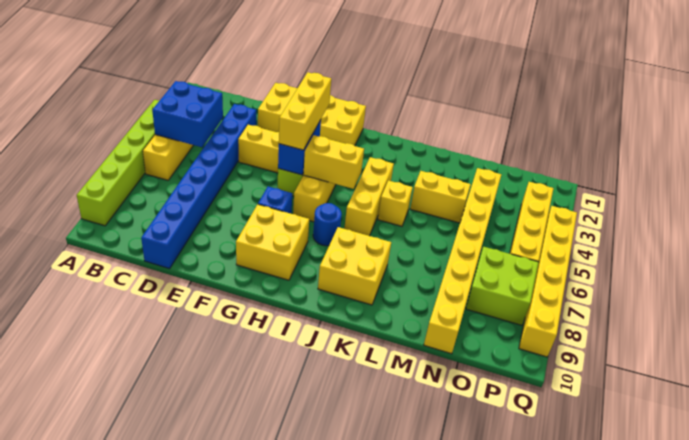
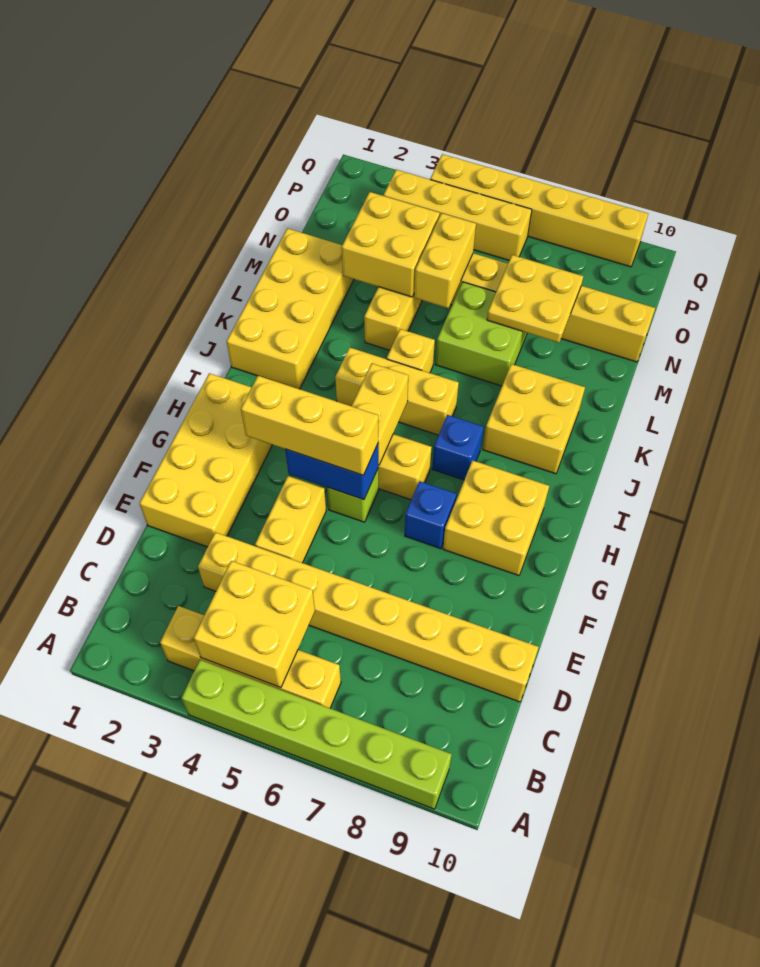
blue 2x2 brick [152,81,223,147] -> yellow 2x2 brick [194,561,315,688]
blue 1x8 brick [141,104,256,269] -> yellow 1x8 brick [198,532,539,702]
blue 1x1 round brick [313,203,342,246] -> blue 1x1 brick [432,415,484,480]
none -> yellow 2x4 brick [227,228,354,389]
none -> yellow 2x2 brick [342,192,440,297]
none -> yellow 1x2 brick [414,213,476,308]
none -> yellow 2x2 plate [487,255,583,342]
lime 2x2 brick [466,247,539,325] -> lime 2x2 brick moved to [435,282,527,386]

